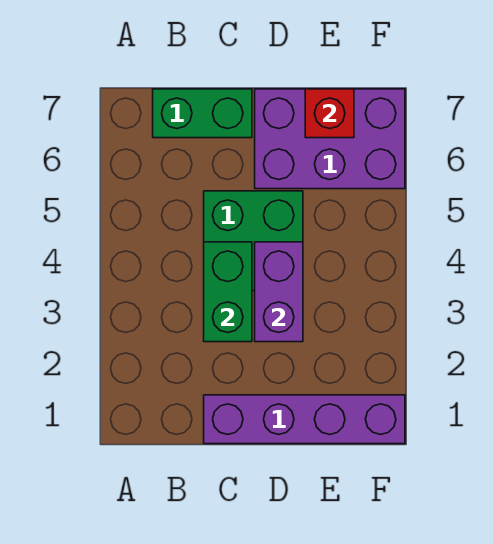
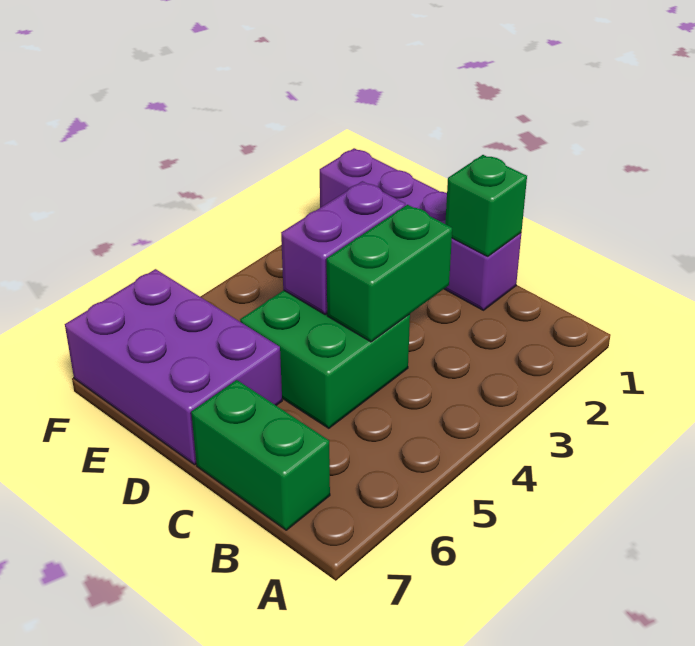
none -> green 1x1 brick [445,155,527,257]
red 1x1 brick [305,89,354,138] -> none

